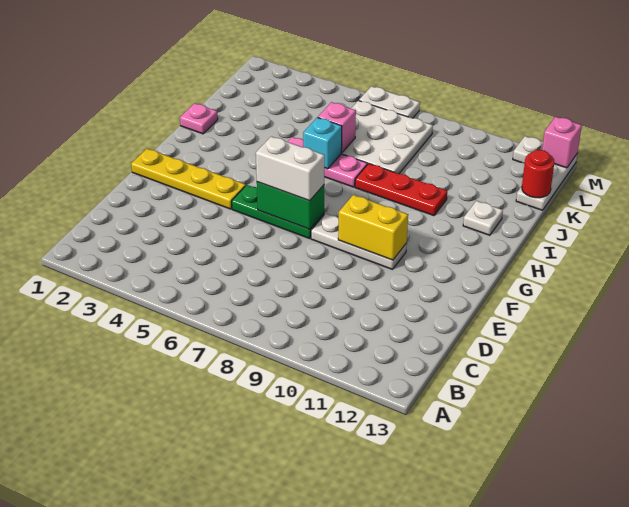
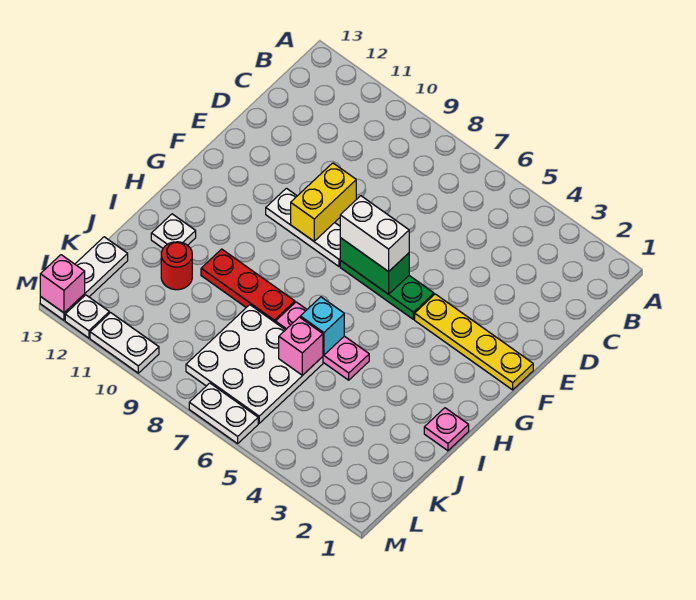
yellow 1x2 brick [338,195,408,260] -> yellow 1x2 brick turned to [291,163,356,241]
red 1x1 round brick [522,150,554,198] -> red 1x1 round brick moved to [161,242,192,290]
none -> white 1x2 plate [90,313,159,373]

